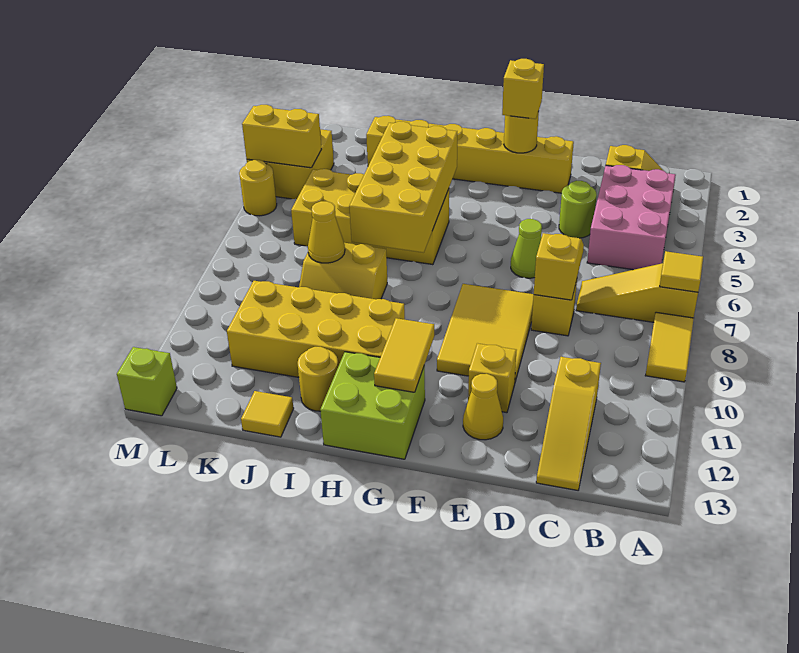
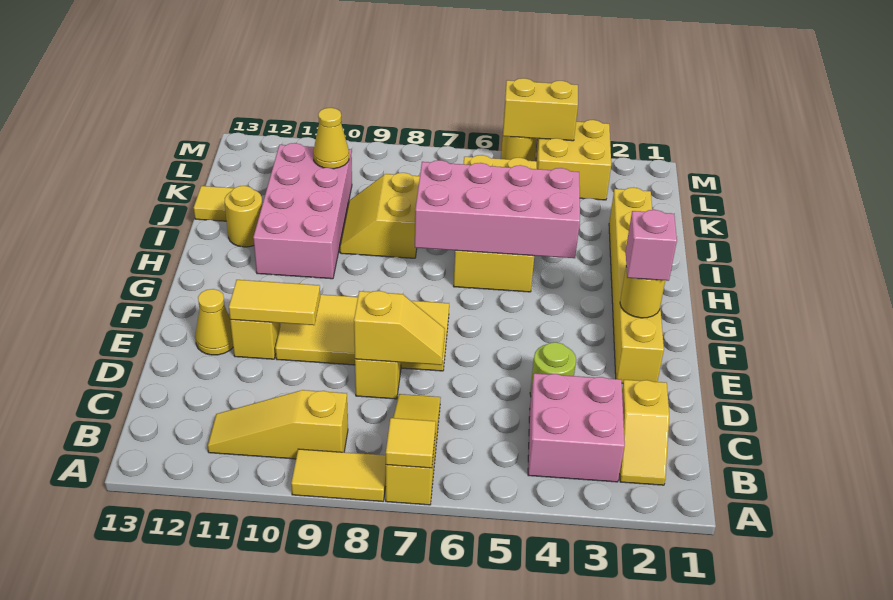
pink 2x3 brick [587,165,676,270] -> pink 2x2 brick [528,373,625,482]
yellow 1x3 slope [536,357,601,490] -> yellow 1x3 slope moved to [208,390,348,459]
lime 1x1 cone [511,219,542,278] -> none
yellow 2x3 tile [437,284,534,382] -> yellow 2x4 tile [275,294,449,371]
yellow 1x1 brick [502,59,544,119] -> pink 1x1 brick [626,210,677,281]
yellow 1x2 tile [374,318,434,392] -> yellow 1x2 tile moved to [229,280,320,325]
lime 2x2 brick [320,352,425,459] -> none
yellow 2x4 brick [349,122,457,253] -> pink 2x4 brick [415,160,580,258]
yellow 2x4 brick [227,281,405,377] -> pink 2x4 brick [253,143,352,279]
yellow 1x1 cone [308,201,345,263] -> yellow 1x1 cone moved to [313,108,349,169]
yellow 1x2 brick [242,105,321,168] -> yellow 1x2 brick turned to [503,78,578,141]
lime 1x1 brick [117,347,177,416] -> none

